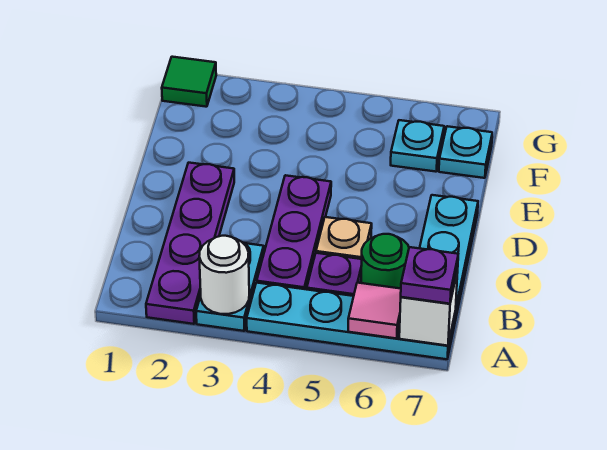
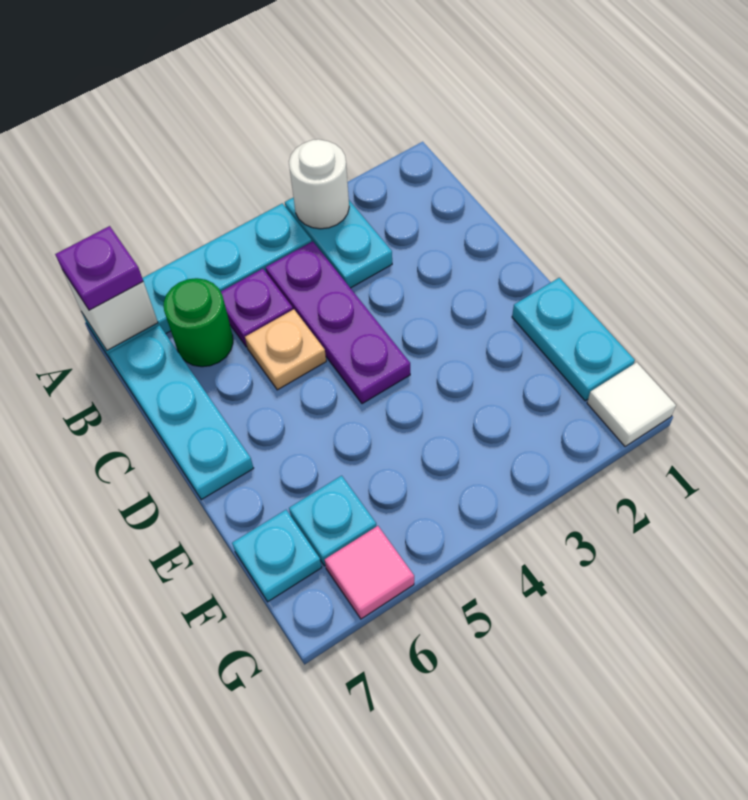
purple 1x4 plate [146,163,234,324] -> none
pink 1x1 tile [348,283,401,339] -> pink 1x1 tile moved to [325,526,414,619]
none -> cyan 1x2 plate [512,278,635,401]
green 1x1 tile [162,57,216,107] -> white 1x1 tile [587,362,676,446]

